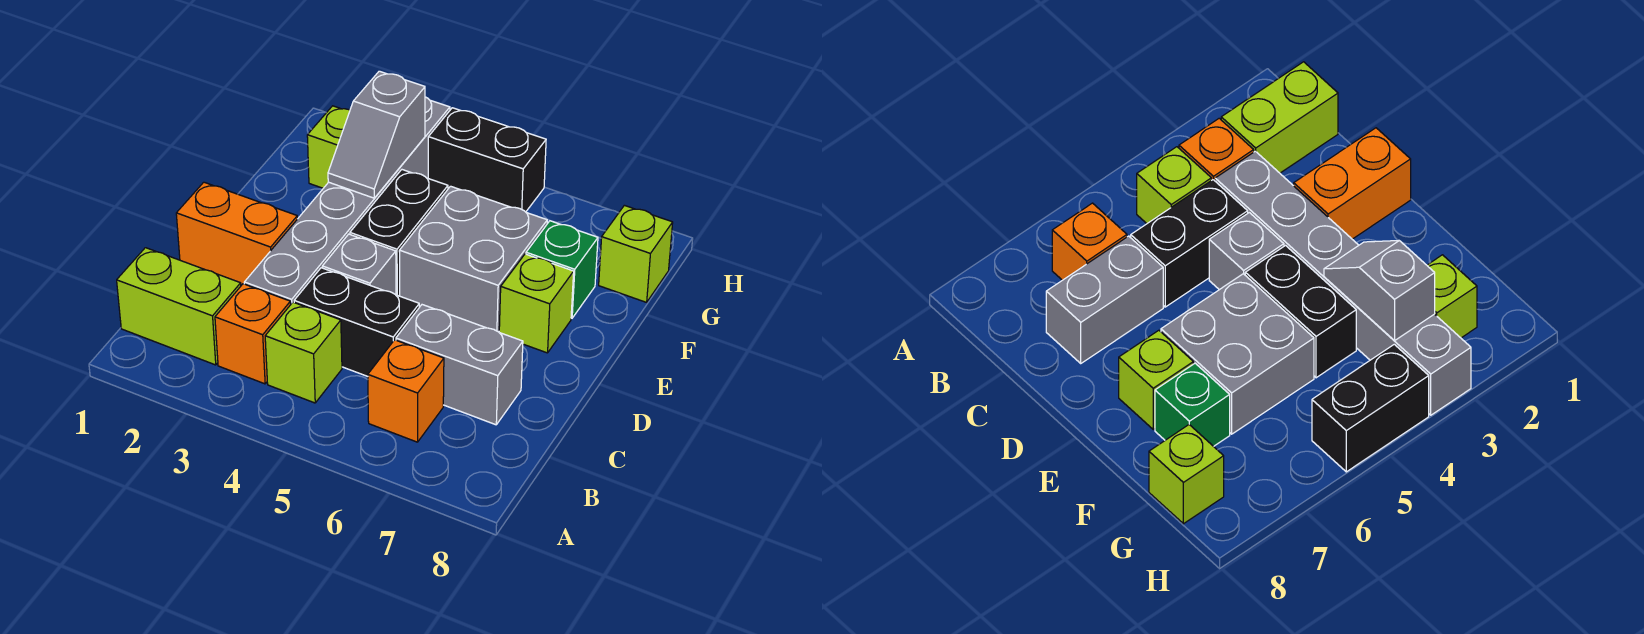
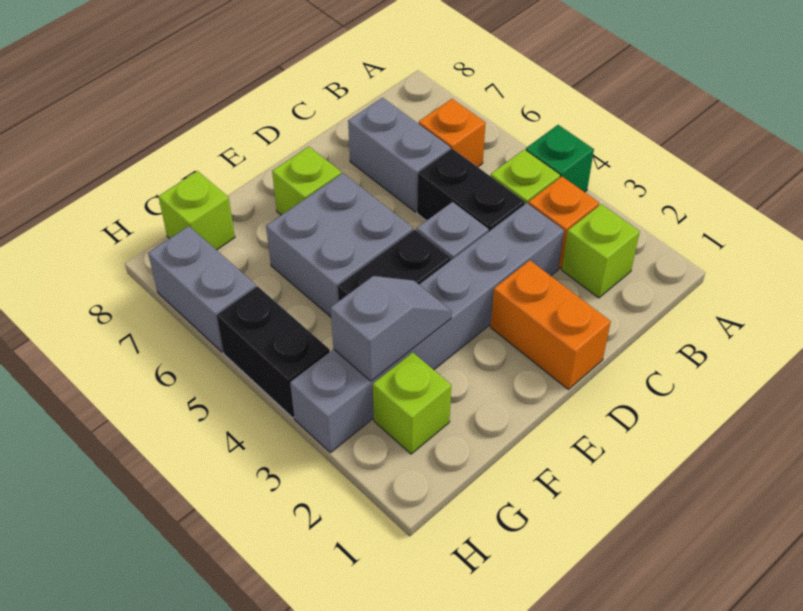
lime 1x2 brick [117,248,241,365] -> lime 1x1 brick [562,204,640,298]
green 1x1 brick [526,221,598,318] -> green 1x1 brick moved to [526,125,594,192]
none -> grey 1x2 brick [148,226,256,352]

